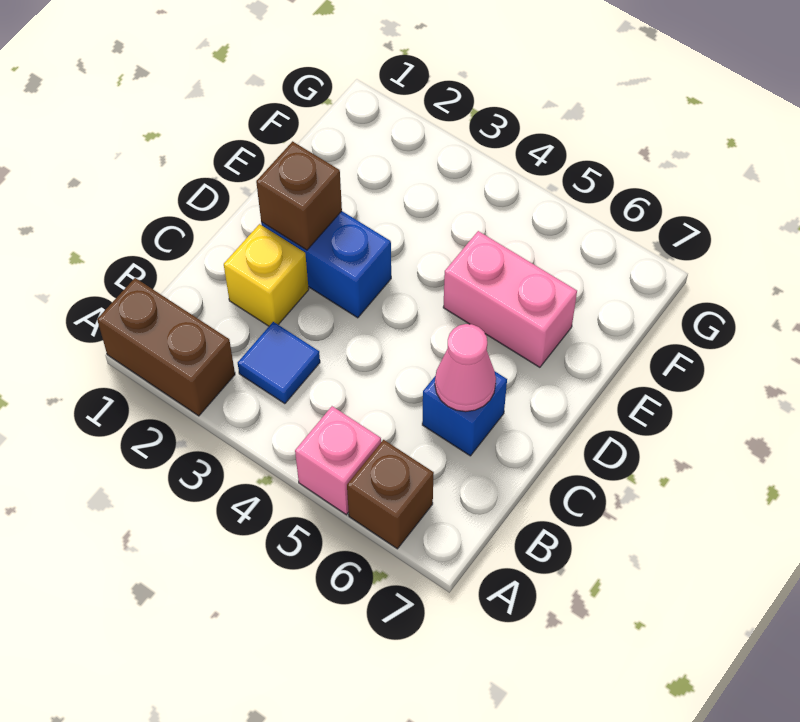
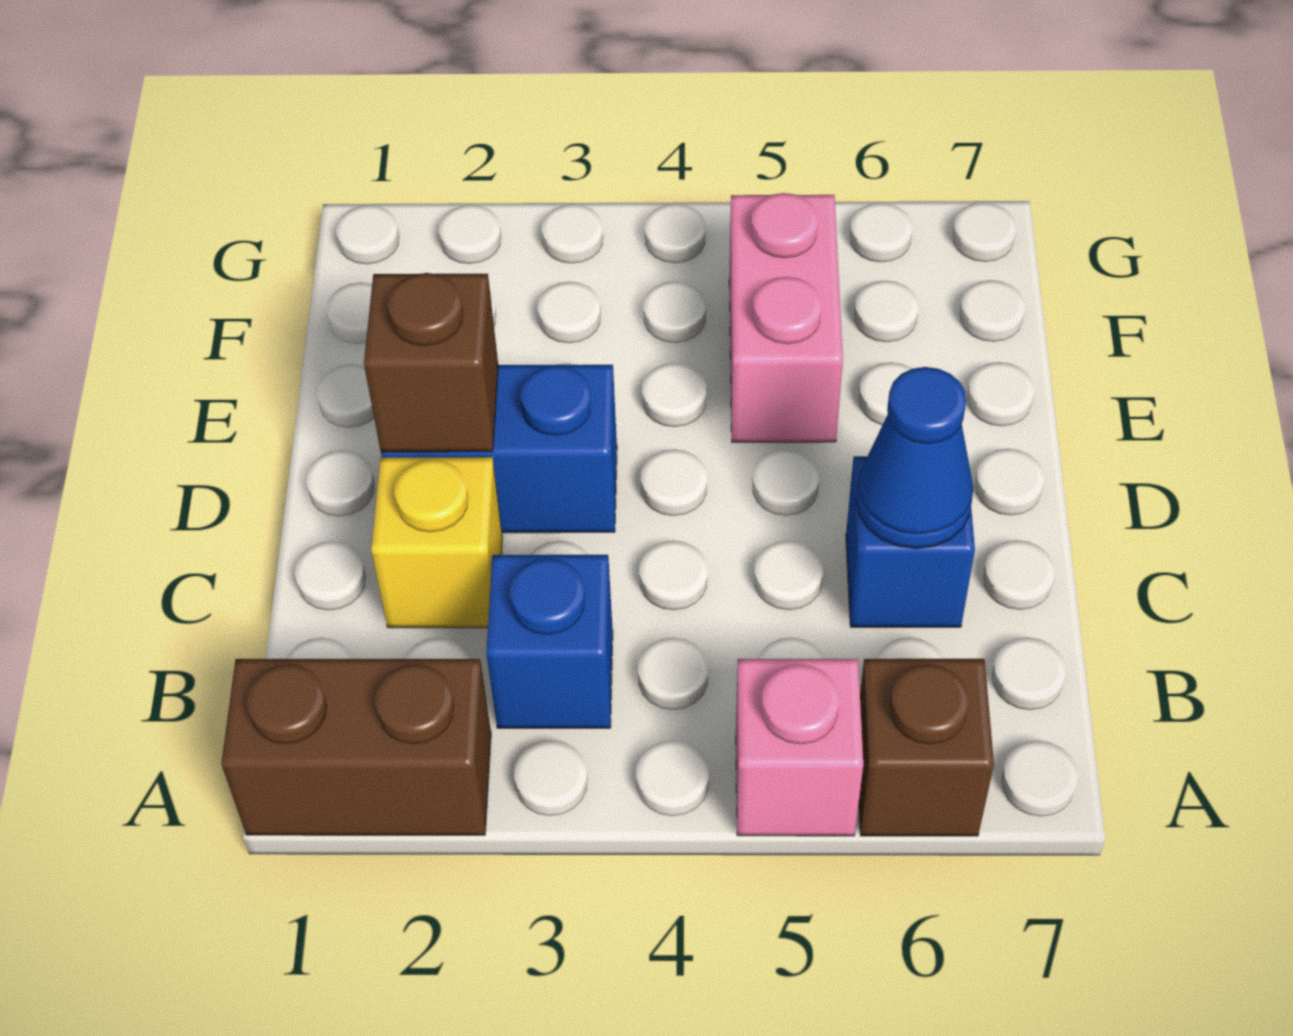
blue 1x1 tile [238,322,320,404] -> blue 1x1 brick [486,555,613,728]
pink 1x1 cone [435,324,496,412] -> blue 1x1 cone [856,367,973,549]
pink 1x2 brick [443,231,577,367] -> pink 1x2 brick turned to [729,193,843,442]

